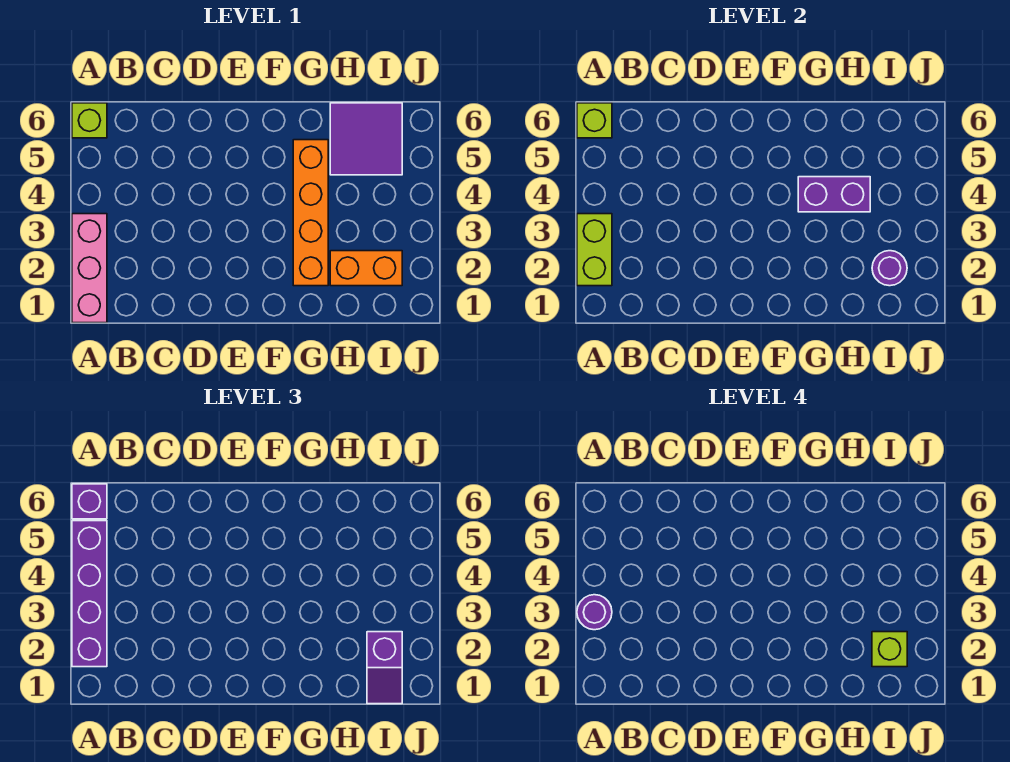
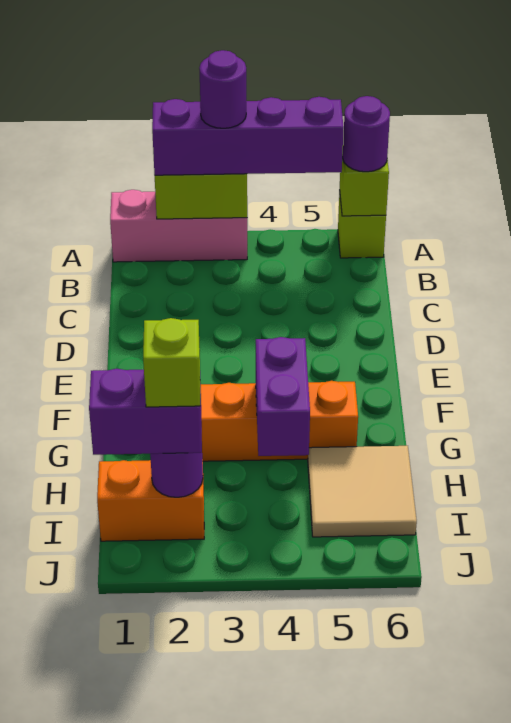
purple 1x1 brick [72,484,107,519] -> purple 1x1 round brick [342,96,390,172]
orange 1x2 brick [330,251,402,286] -> orange 1x2 brick turned to [97,460,204,541]
purple 2x2 tile [330,103,402,175] -> tan 2x2 tile [308,446,417,537]
purple 1x2 slope [367,632,402,704] -> purple 1x2 brick [89,369,202,455]

